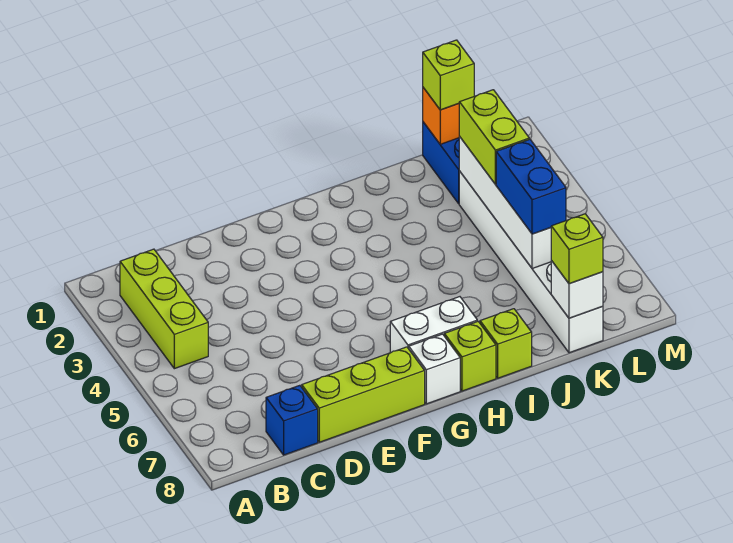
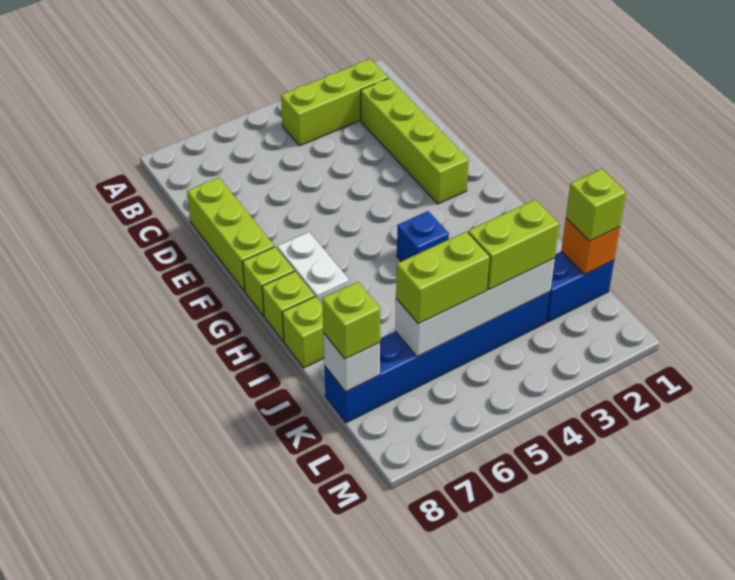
none -> lime 1x4 brick [361,78,469,204]
blue 1x1 brick [266,385,318,455] -> blue 1x1 brick moved to [397,211,449,261]
white 1x1 brick [409,334,460,404] -> lime 1x1 brick [243,247,294,316]
white 1x6 brick [459,171,603,353] -> blue 1x6 brick [324,292,550,423]
blue 1x2 brick [496,139,566,234] -> lime 1x2 brick [396,231,490,324]

